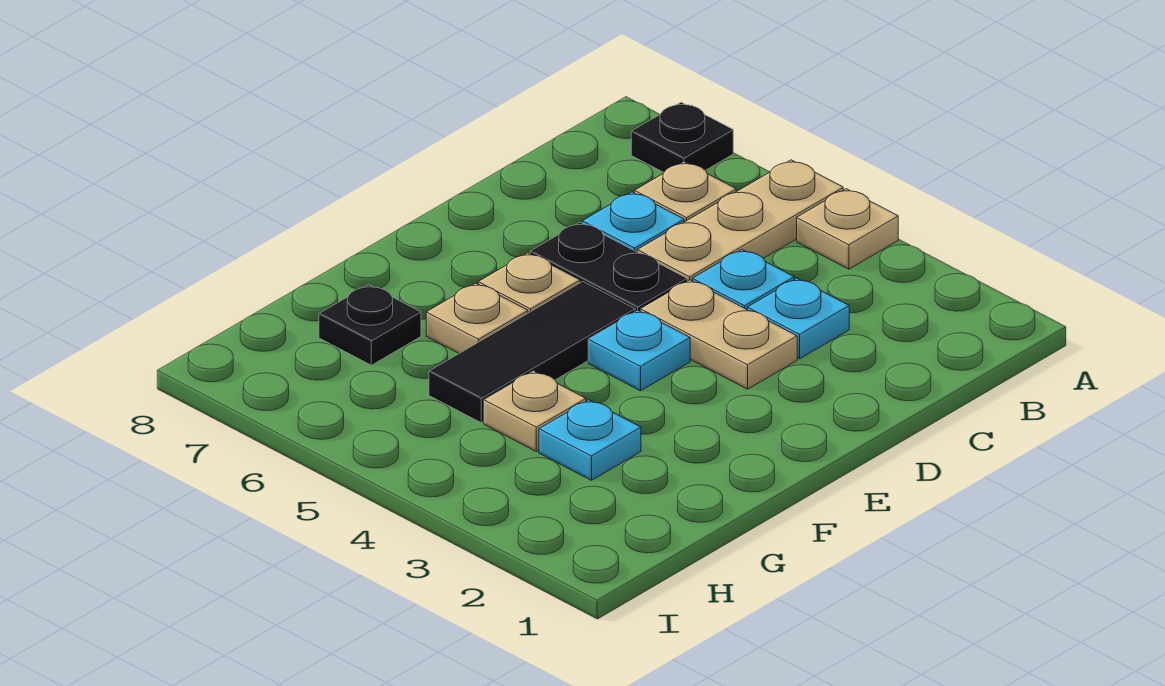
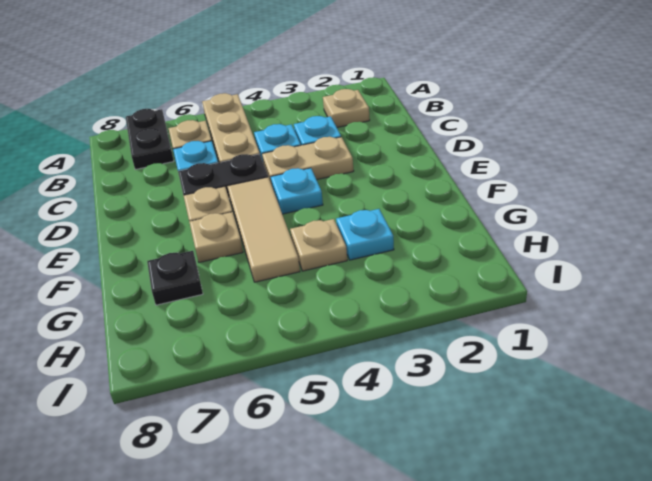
tan 1x1 plate [797,189,898,269] -> tan 1x1 plate moved to [323,89,370,127]
black 1x1 plate [631,102,733,172] -> black 1x2 plate [126,109,174,170]
black 1x3 tile [429,282,635,423] -> tan 1x3 tile [227,177,300,282]

